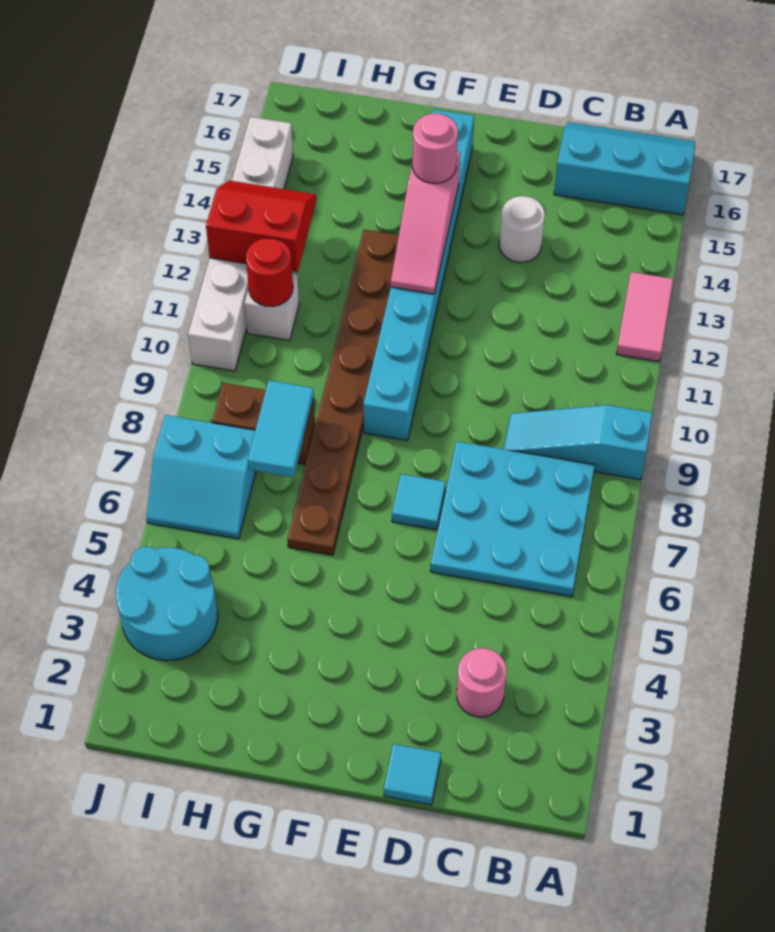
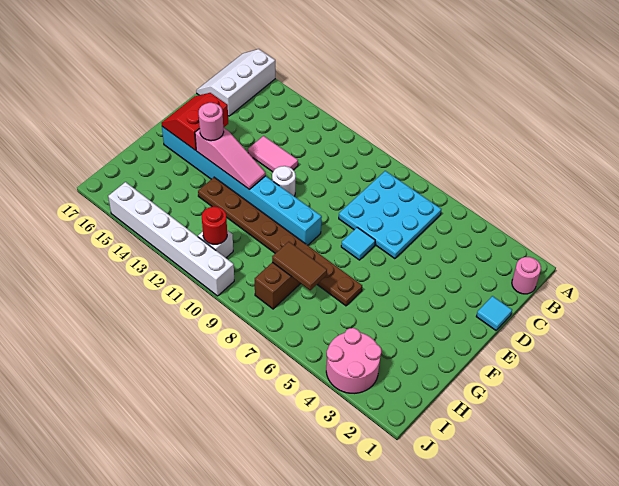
cyan 1x3 slope [504,405,653,480] -> none
pink 1x2 tile [617,272,673,362] -> pink 1x2 tile moved to [248,136,298,172]
cyan 2x3 slope [554,122,695,215] -> white 2x3 slope [196,49,275,116]
pink 1x1 round brick [457,648,506,717] -> pink 1x1 round brick moved to [512,257,541,294]
white 1x1 round brick [499,196,545,262] -> white 1x1 round brick moved to [272,166,296,196]
cyan 1x2 tile [248,381,314,477] -> brown 1x2 tile [272,242,327,290]
cyan 2x2 round brick [116,547,218,661] -> pink 2x2 round brick [326,328,381,393]
cyan 2x2 slope [147,415,256,539] -> none
red 2x2 slope [206,181,316,272] -> red 2x2 slope moved to [161,93,228,150]

